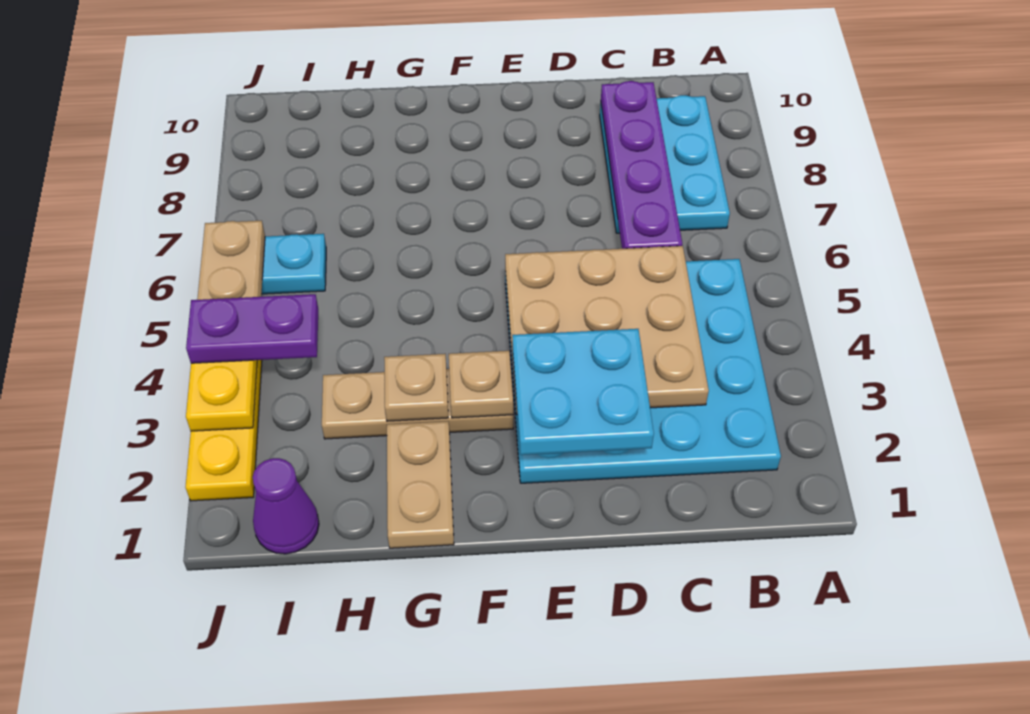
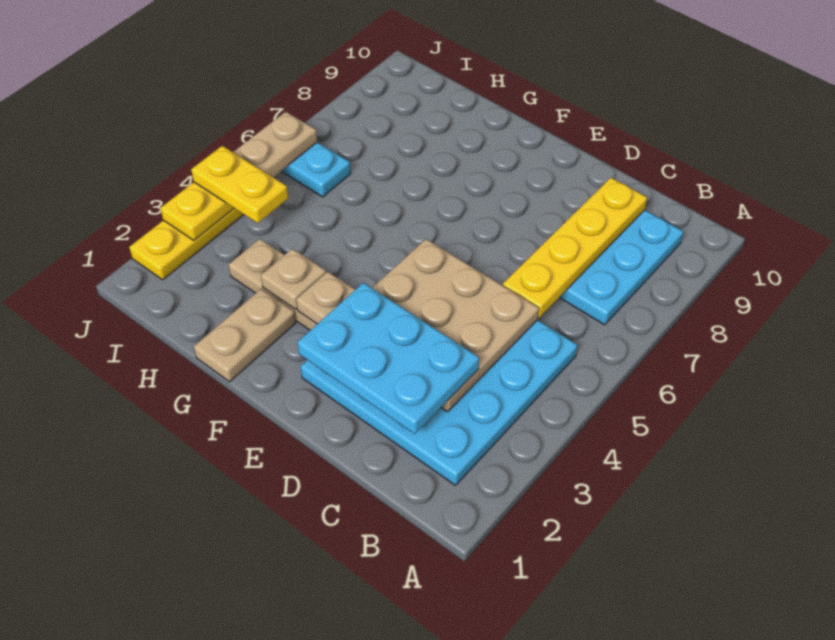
purple 1x4 plate [601,81,682,249] -> yellow 1x4 plate [503,178,647,318]
cyan 2x2 plate [512,329,654,455] -> cyan 2x3 plate [297,283,479,434]
purple 1x1 cone [253,458,319,554] -> none
purple 1x2 plate [186,294,318,363] -> yellow 1x2 plate [191,146,288,223]

